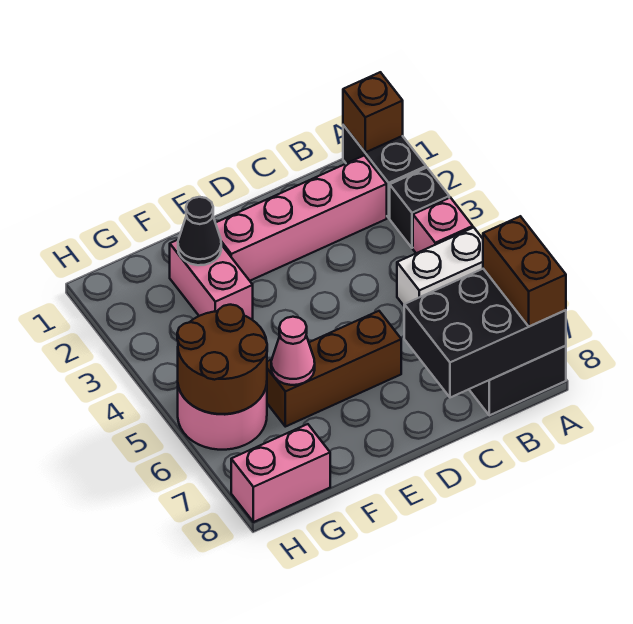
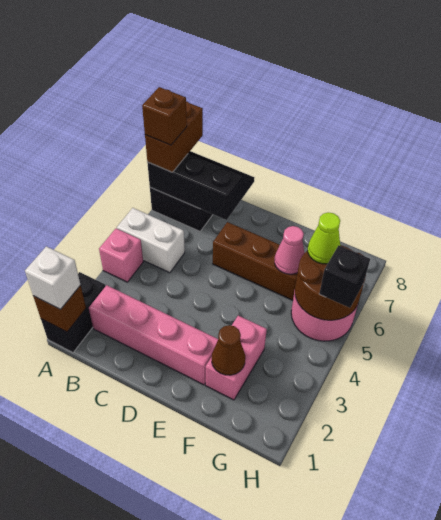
none -> white 1x1 brick [25,246,81,309]
black 1x1 brick [390,168,449,248] -> black 1x1 brick moved to [319,245,370,308]
black 2x3 brick [404,269,566,398] -> black 2x3 slope [147,151,255,220]
none -> brown 1x1 brick [142,87,187,145]
black 1x1 cone [178,197,221,265] -> brown 1x1 cone [212,325,245,375]
none -> lime 1x1 cone [308,212,340,264]
pink 1x2 brick [231,424,330,522] -> none

